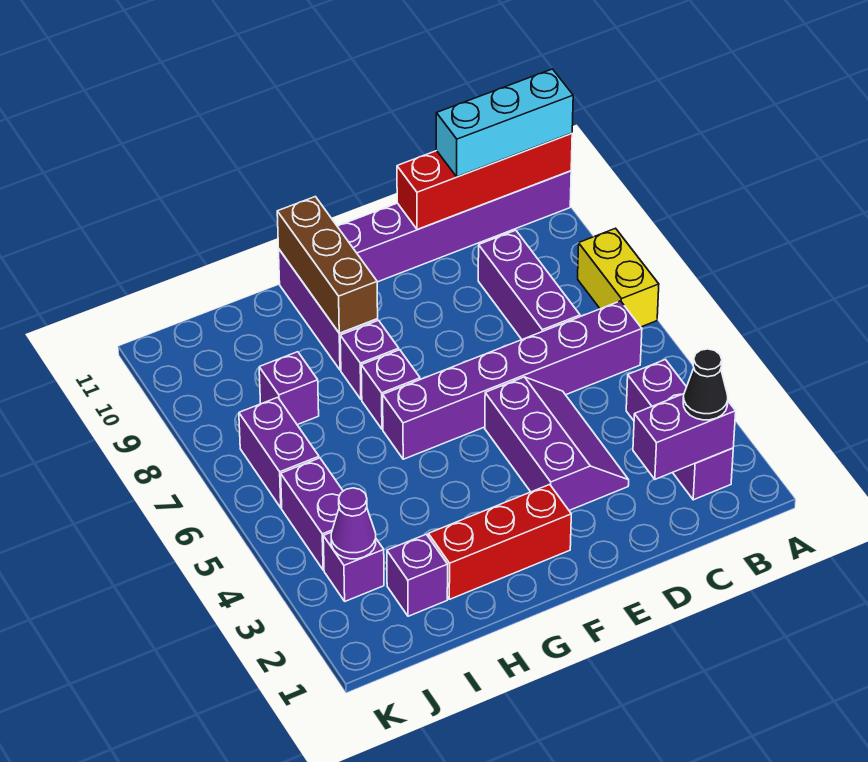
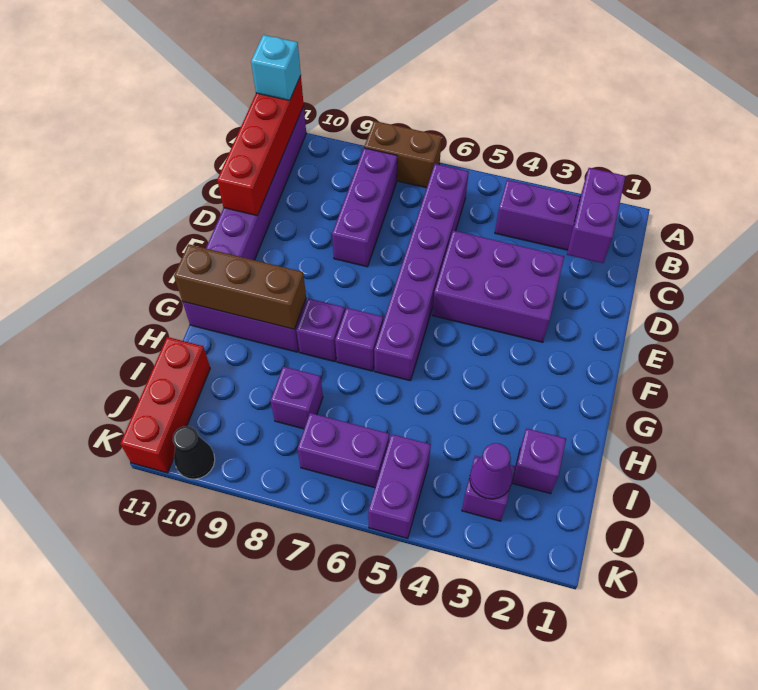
yellow 1x2 brick [578,228,659,327] -> brown 1x2 brick [364,121,442,188]
cyan 1x3 brick [436,69,573,177] -> cyan 1x1 brick [251,35,301,100]
black 1x1 cone [683,349,728,420] -> black 1x1 cone moved to [173,426,215,479]
purple 1x3 brick [478,230,580,339] -> purple 1x3 brick turned to [332,148,397,267]
purple 2x3 slope [485,377,629,510] -> purple 2x3 brick [432,231,564,342]
red 1x3 brick [428,485,571,599] -> red 1x3 brick moved to [120,337,210,473]
purple 1x2 brick [281,458,343,570] -> purple 1x2 brick turned to [368,434,431,538]

